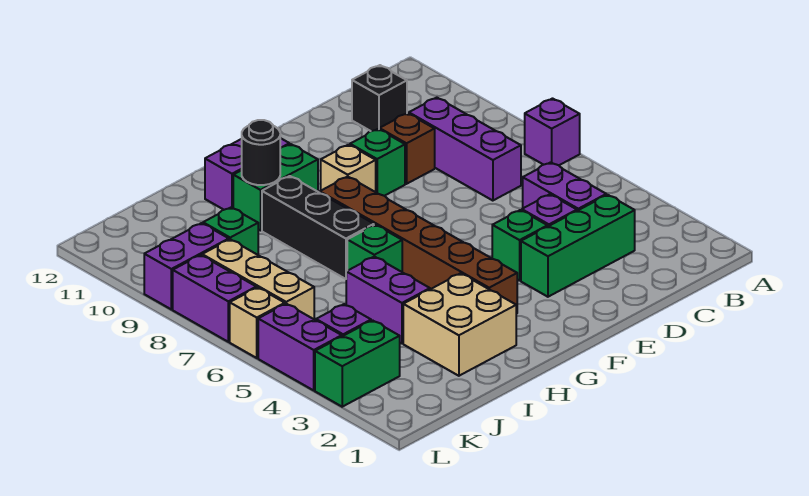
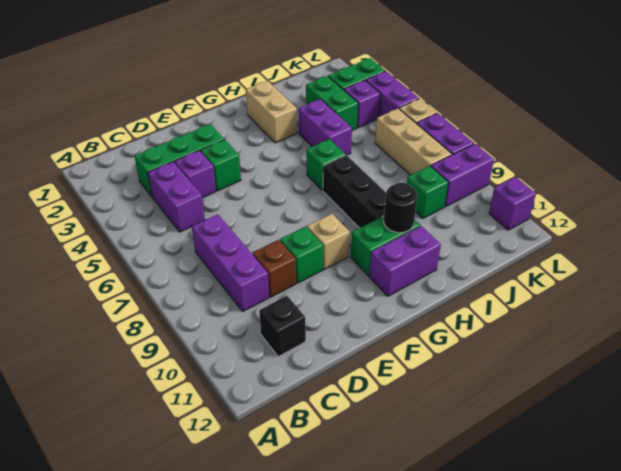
purple 1x1 brick [525,99,580,165] -> purple 1x1 brick moved to [489,177,536,230]
brown 1x6 brick [320,177,517,314] -> none
tan 2x2 brick [403,273,516,376] -> tan 1x2 brick [246,81,297,143]
none -> green 1x2 brick [306,76,358,130]

